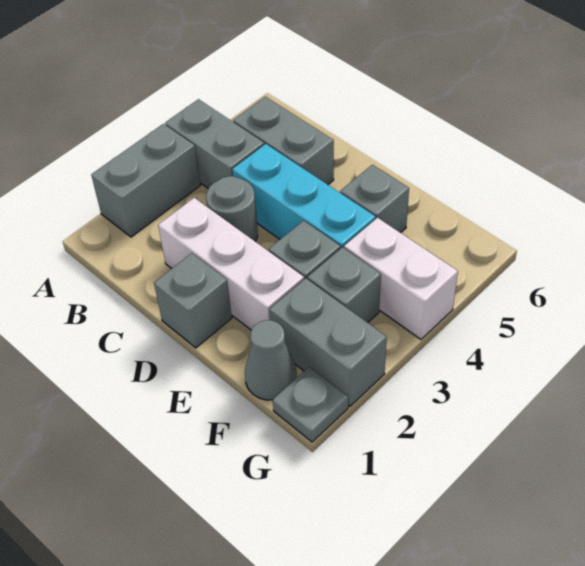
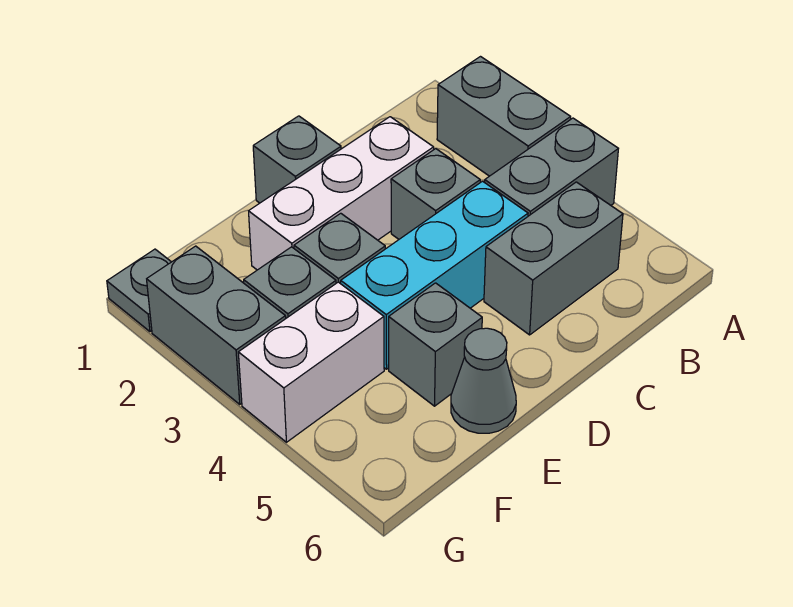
grey 1x1 round brick [206,176,258,242] -> grey 1x1 brick [391,149,480,239]
grey 1x1 cone [245,320,297,400] -> grey 1x1 cone moved to [451,328,516,433]
grey 1x2 brick [270,278,387,406] -> grey 1x2 brick turned to [147,246,286,404]

